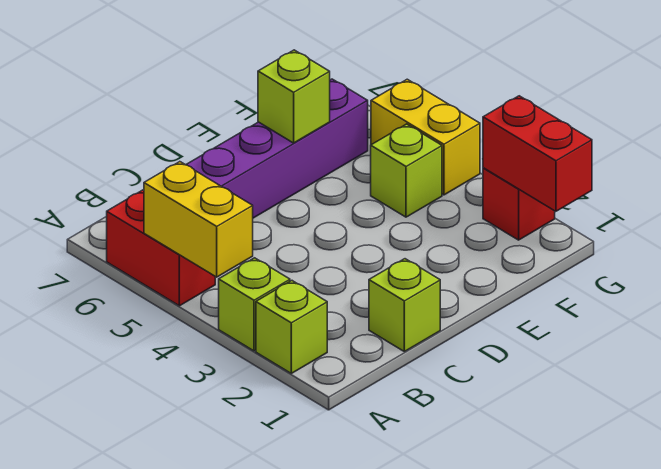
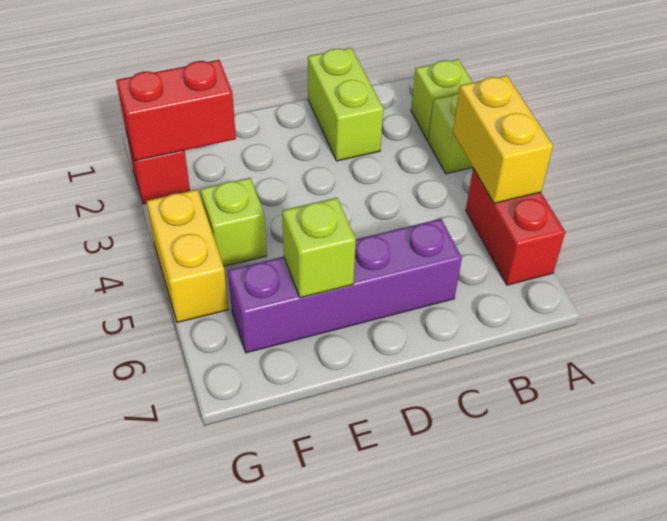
lime 1x1 brick [369,259,440,352] -> lime 1x2 brick [308,48,383,161]
red 1x2 brick [483,96,592,211] -> red 1x2 brick turned to [116,60,236,161]

